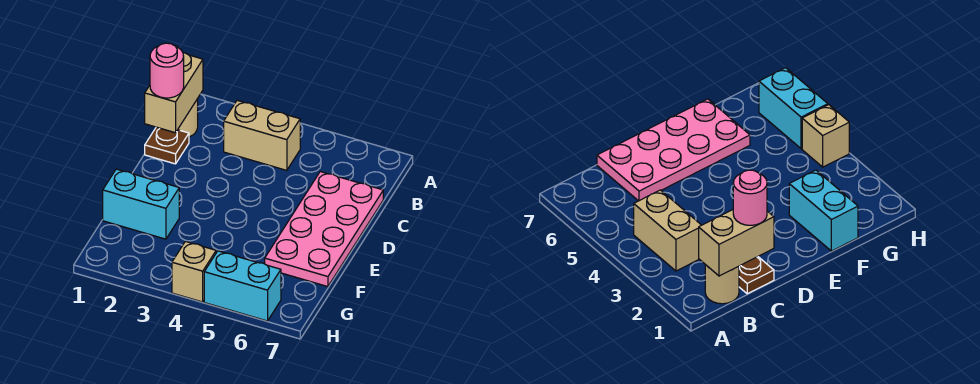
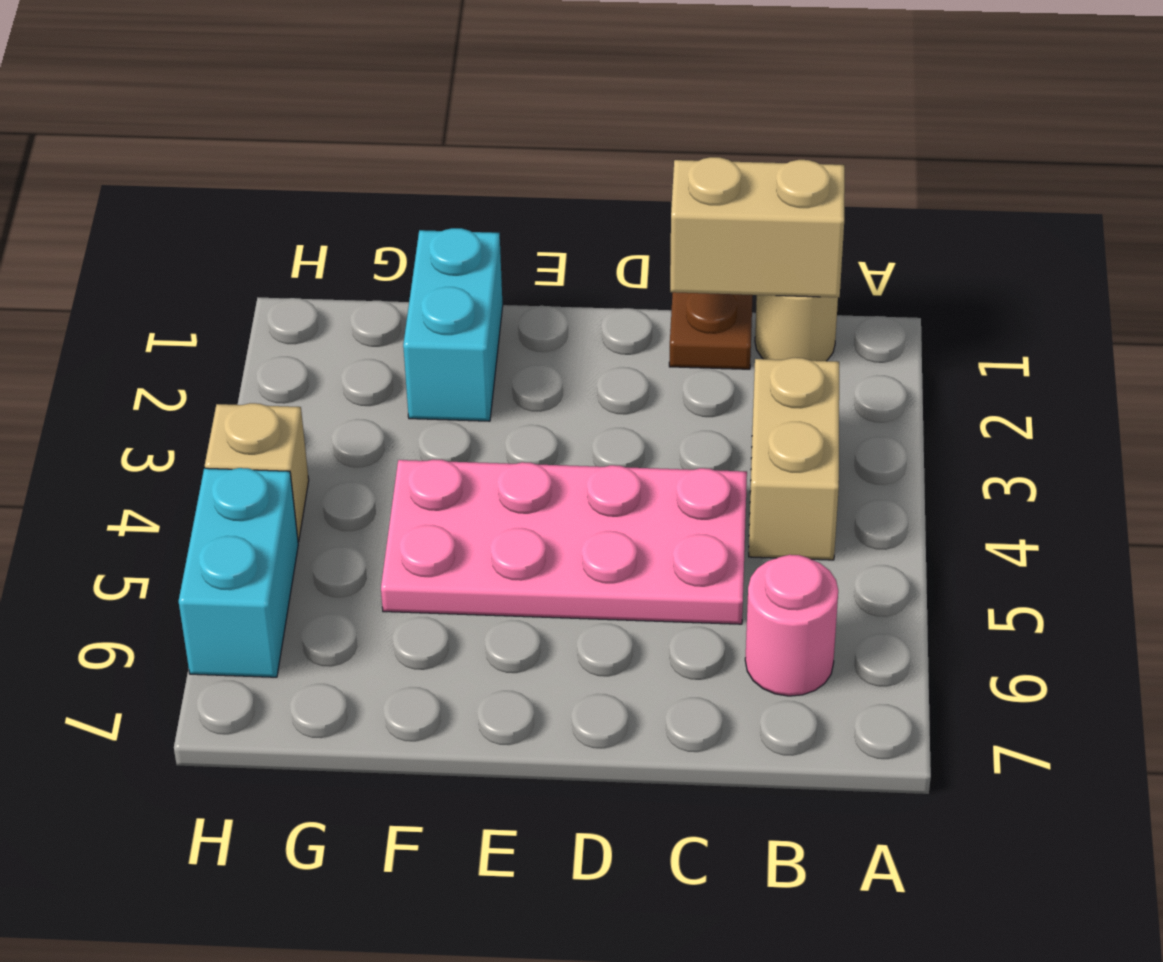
pink 1x1 round brick [150,43,184,98] -> pink 1x1 round brick moved to [745,555,838,696]
pink 2x4 plate [265,172,383,287] -> pink 2x4 plate moved to [381,459,747,624]

